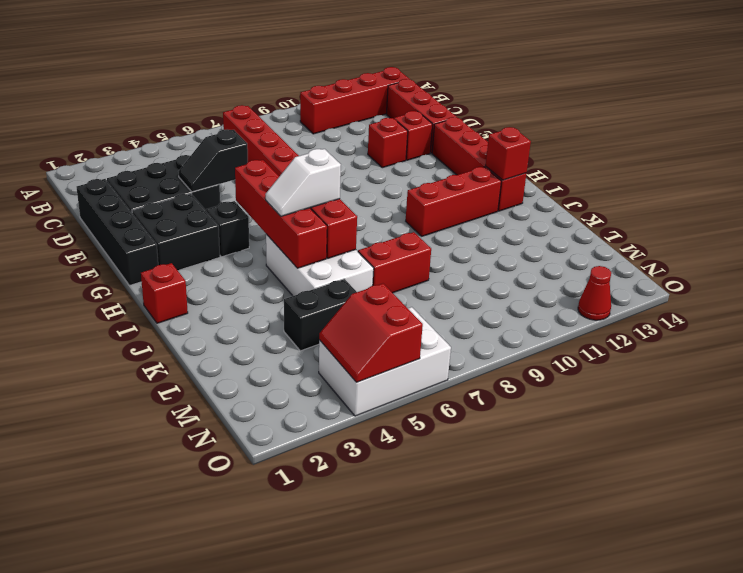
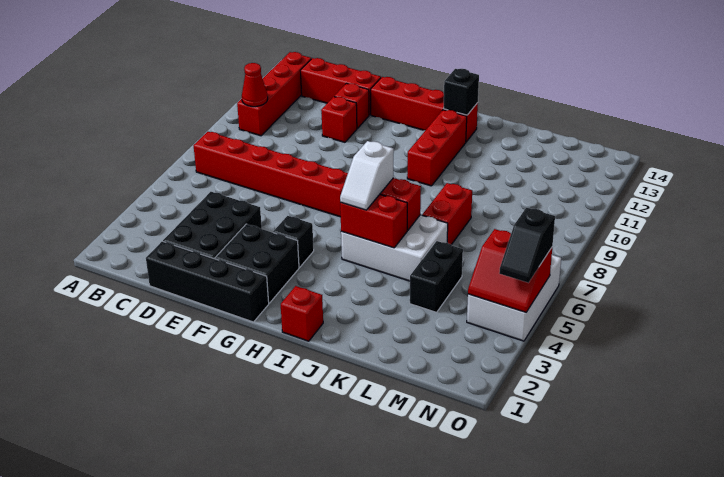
black 1x2 slope [179,129,248,192] -> black 1x2 slope moved to [499,208,555,283]
red 1x4 brick [235,160,327,268] -> red 1x2 brick [340,195,407,248]
red 1x1 brick [486,127,531,180] -> black 1x1 brick [444,69,479,115]
red 1x1 cone [578,266,611,320] -> red 1x1 cone moved to [242,63,268,107]

